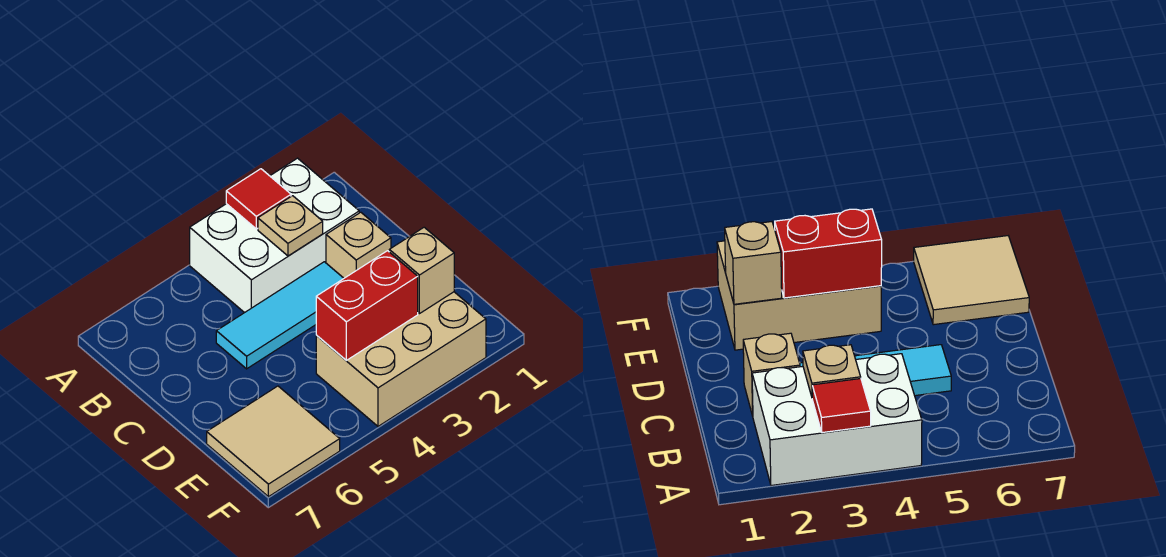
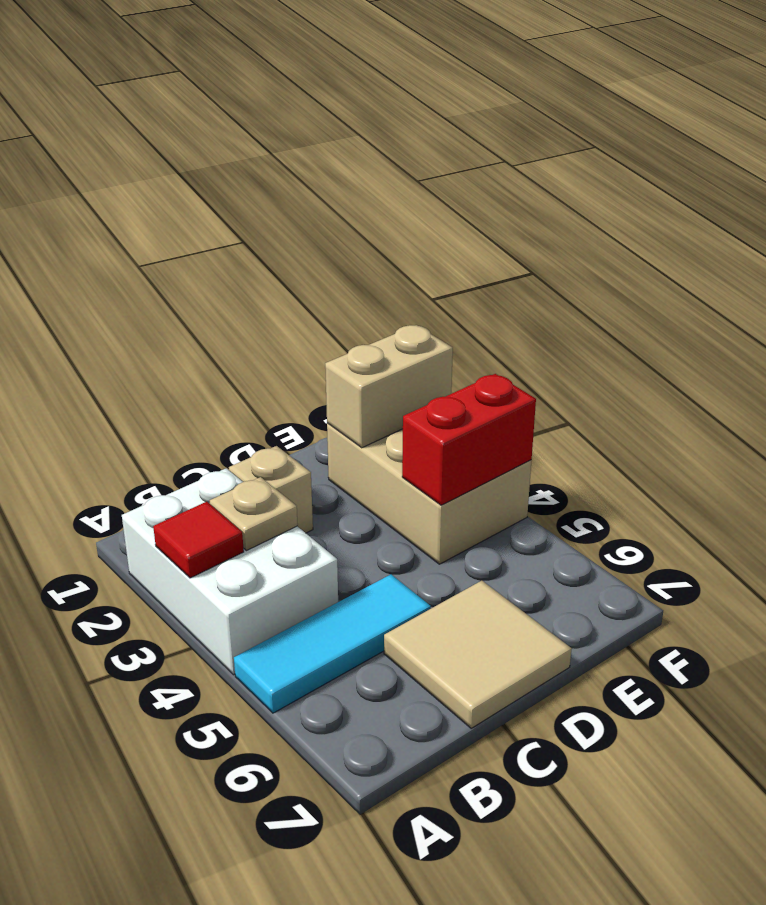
cyan 1x3 tile [216,262,344,369] -> cyan 1x3 tile turned to [234,574,431,713]
tan 1x1 brick [389,227,454,314] -> tan 1x2 brick [325,325,453,448]
red 1x2 brick [316,251,418,360] -> red 1x2 brick turned to [402,374,536,505]
tan 2x2 tile [207,386,340,497] -> tan 2x2 tile moved to [384,581,572,728]

